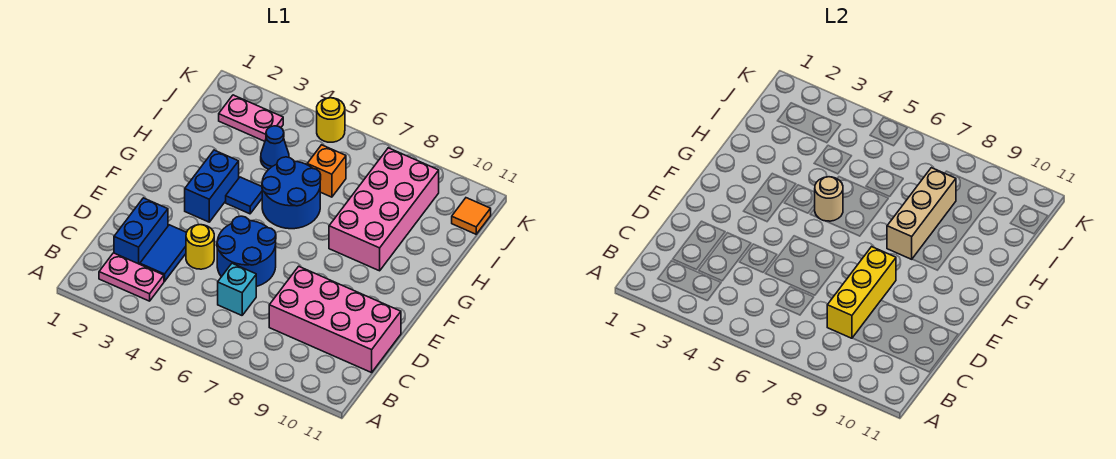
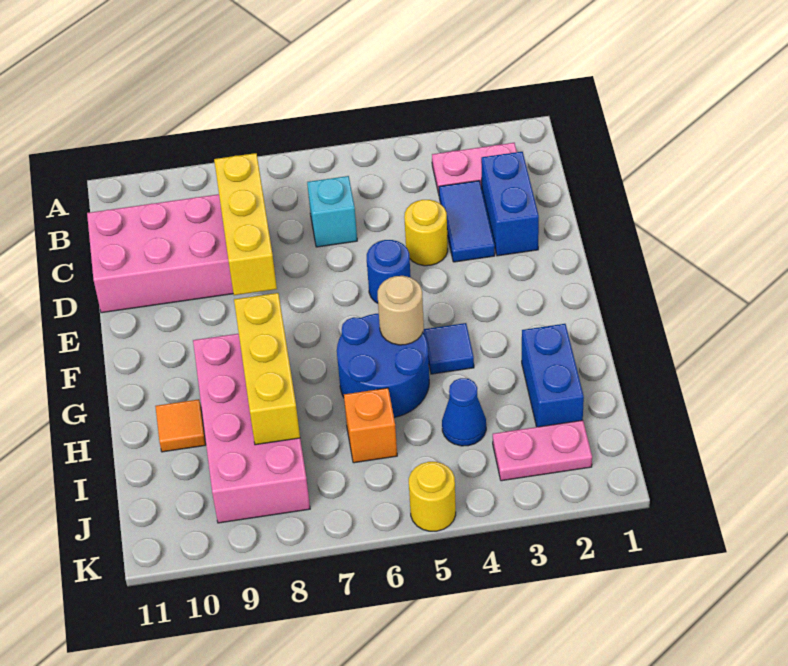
blue 2x2 round brick [217,216,276,287] -> blue 1x1 round brick [367,240,411,303]
blue 1x2 brick [185,150,239,222] -> blue 1x2 brick moved to [522,324,584,427]
tan 1x3 brick [887,168,956,259] -> yellow 1x3 brick [234,293,300,445]
orange 1x1 tile [452,198,491,234] -> orange 1x1 tile moved to [155,399,206,452]

